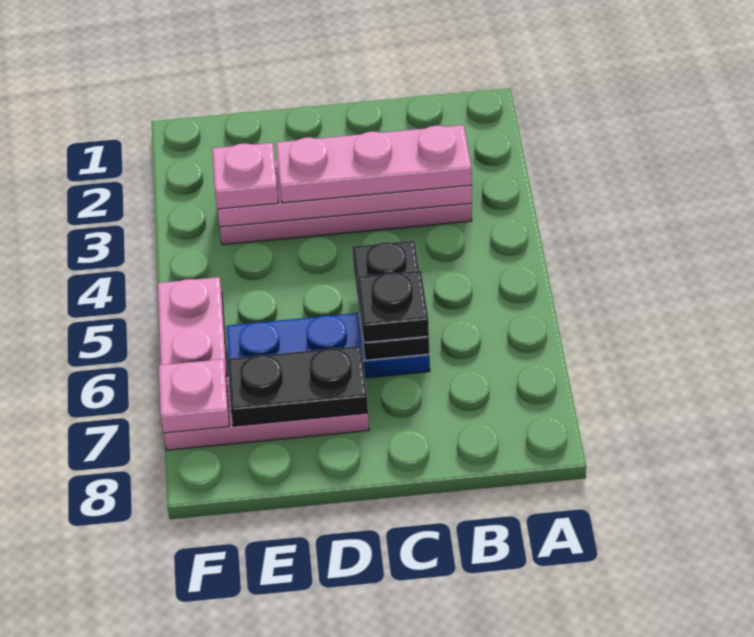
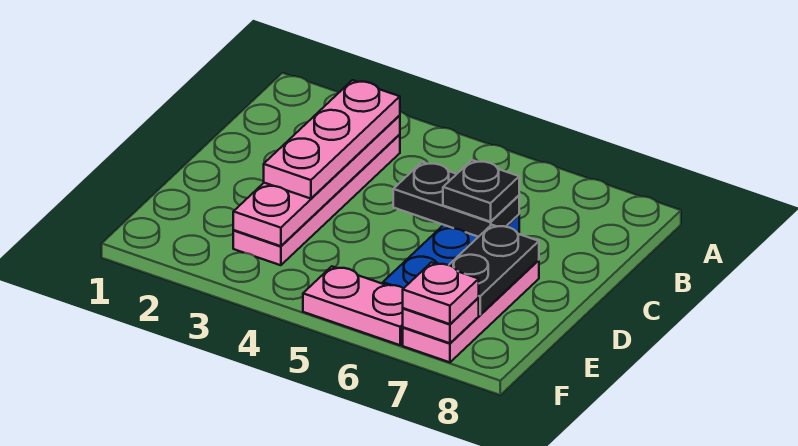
pink 1x1 plate [212,143,279,209] -> pink 1x1 plate moved to [403,262,479,324]

